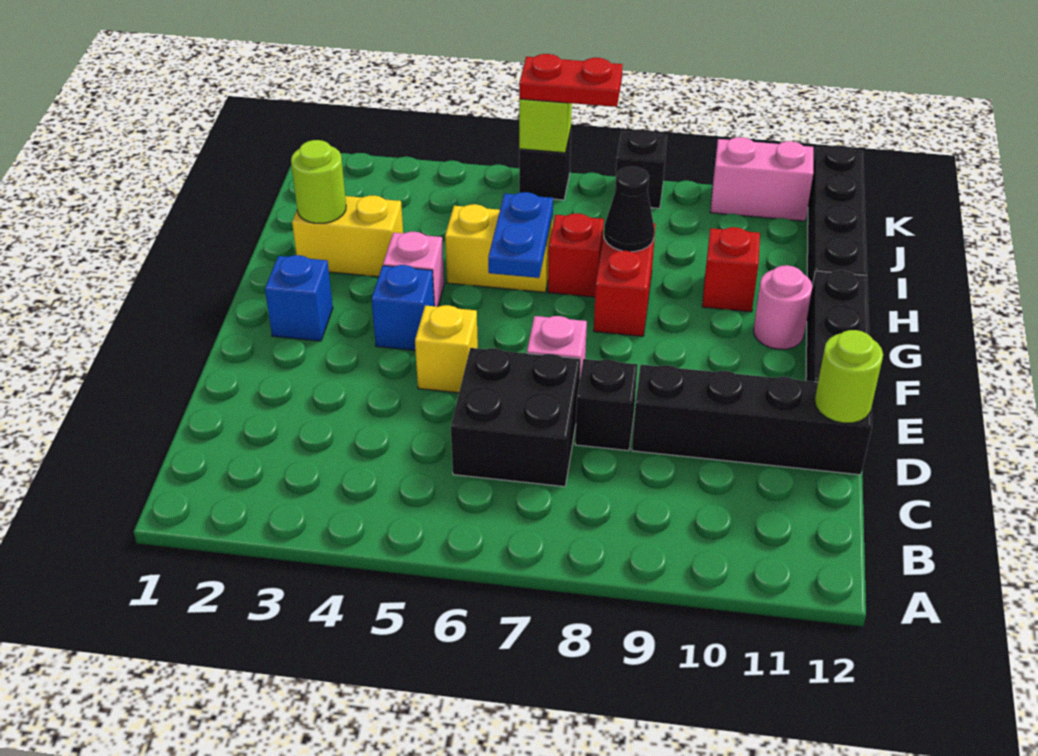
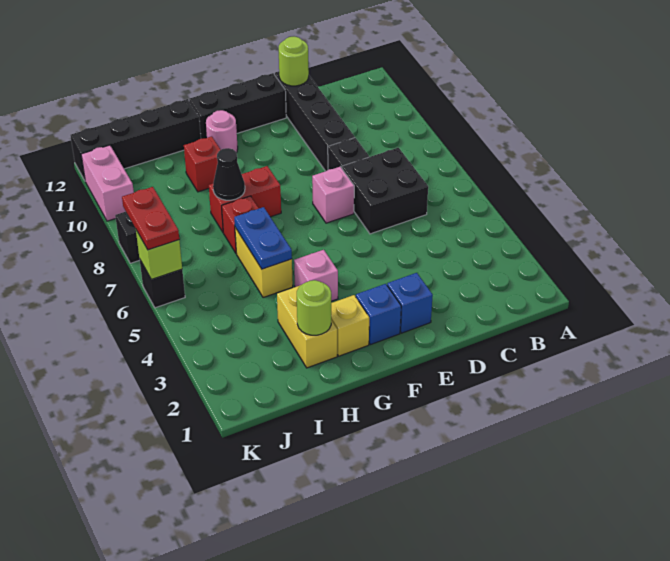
yellow 1x1 brick [415,305,478,393] -> yellow 1x1 brick moved to [331,295,369,356]
blue 1x1 brick [372,265,434,350] -> blue 1x1 brick moved to [387,273,433,333]
blue 1x2 plate [488,192,553,278] -> blue 1x2 plate turned to [234,207,292,269]

